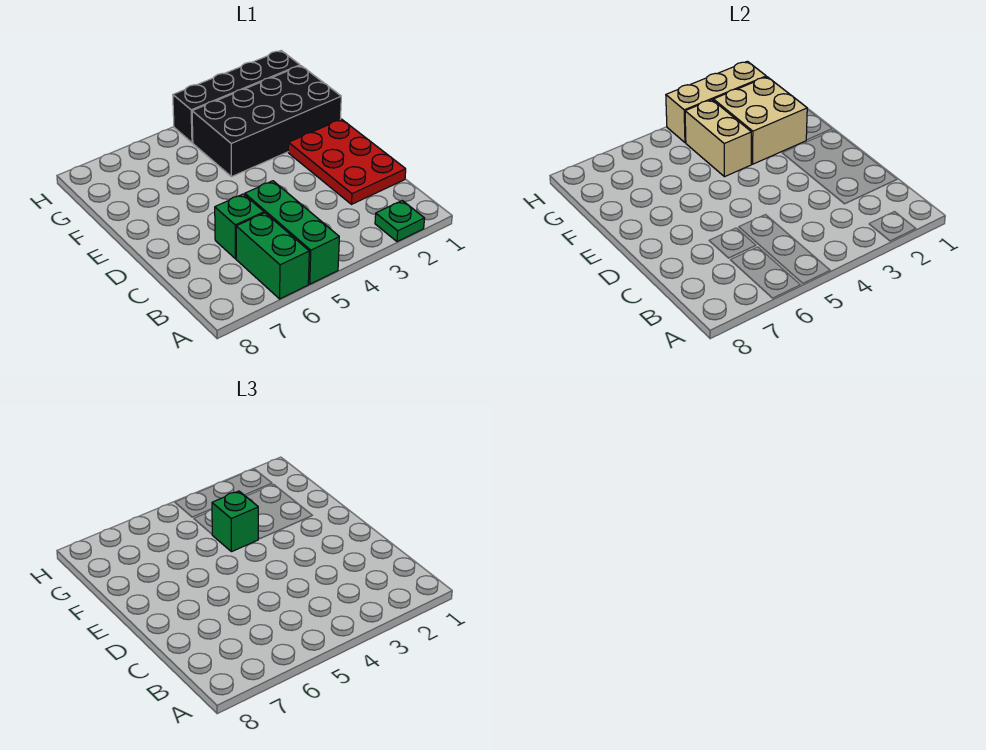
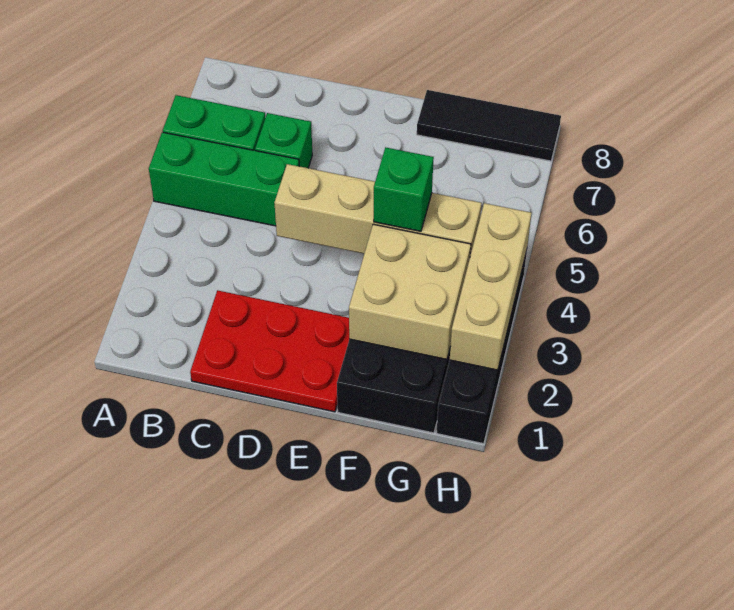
green 1x1 plate [375,201,425,242] -> none
tan 1x2 brick [685,100,751,177] -> tan 1x4 brick [274,164,482,255]
none -> black 1x3 tile [417,90,561,161]

